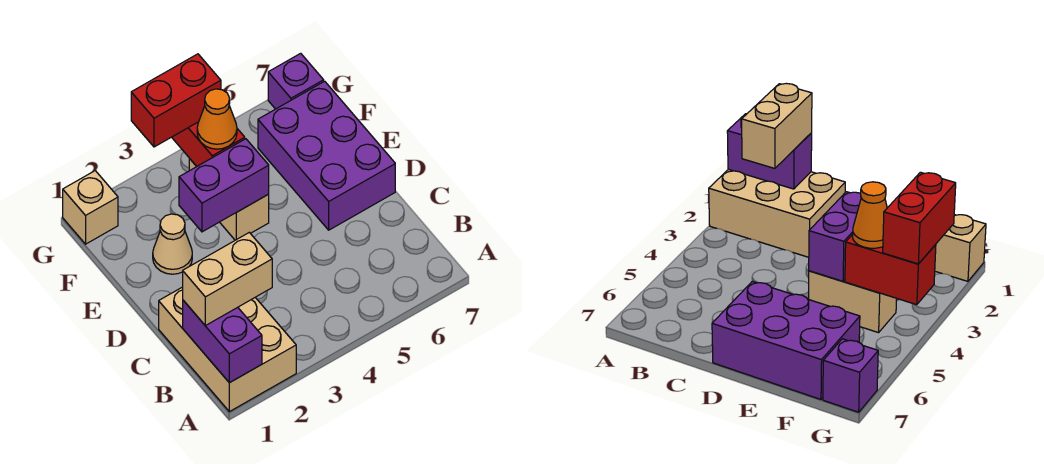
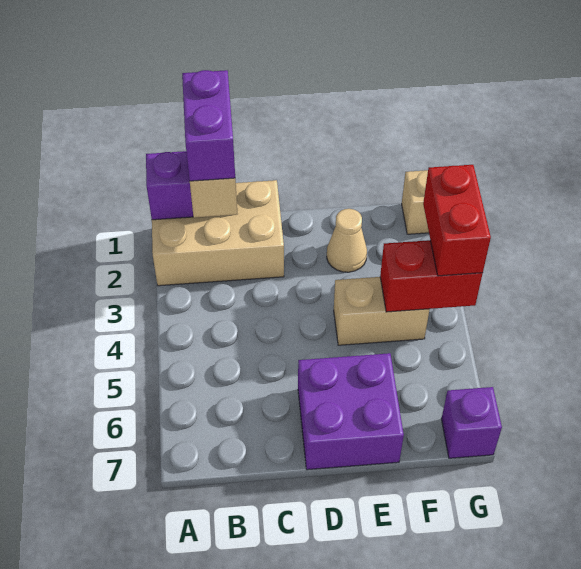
purple 2x3 brick [258,81,395,230] -> purple 2x2 brick [298,353,404,470]
purple 1x2 brick [179,139,269,232] -> purple 1x2 brick moved to [182,70,235,181]
orange 1x1 cone [197,89,237,149] -> none

